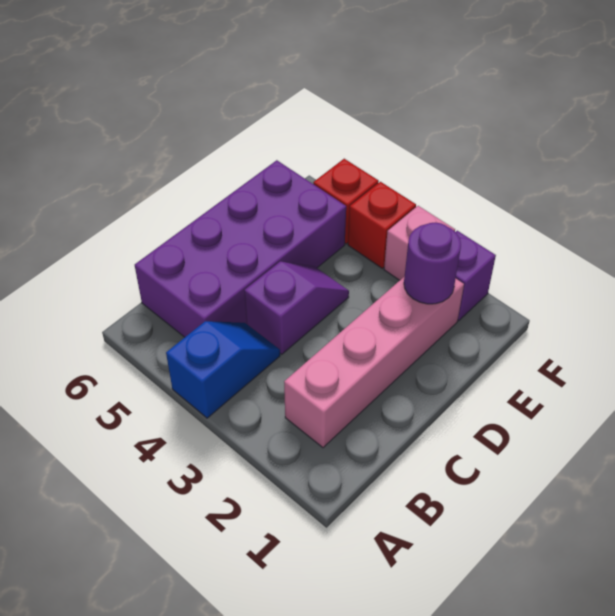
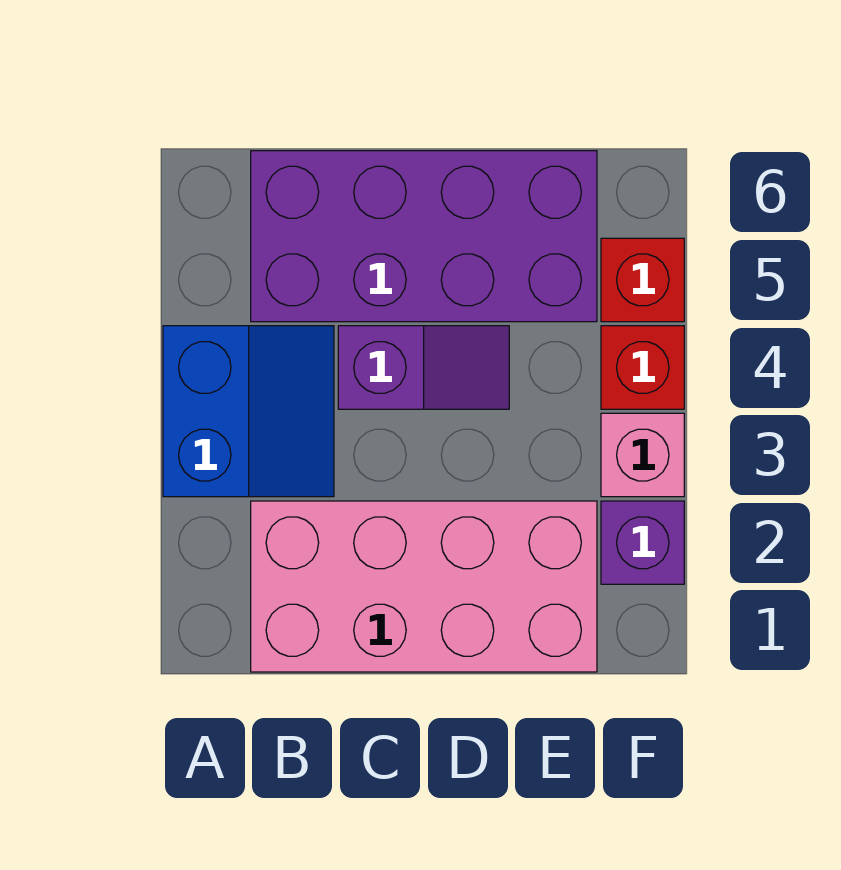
blue 1x2 slope [166,321,280,418] -> blue 2x2 slope [163,326,334,497]
pink 1x4 brick [284,277,464,448] -> pink 2x4 brick [251,501,597,672]
purple 1x1 round brick [404,223,461,304] -> none

